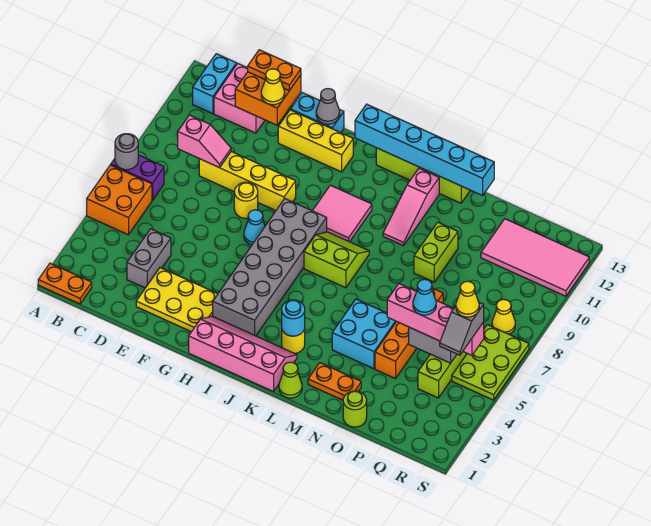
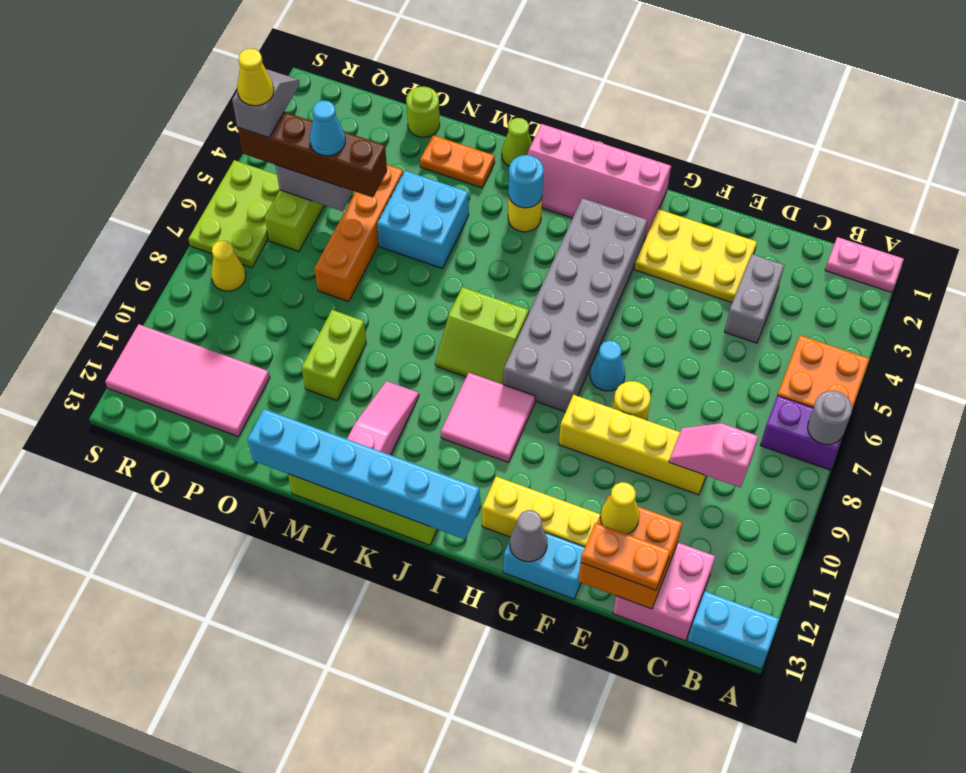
orange 1x2 plate [38,263,92,304] -> pink 1x2 plate [825,237,904,292]
cyan 1x2 brick [193,54,237,114] -> cyan 1x2 brick turned to [688,591,779,669]
pink 1x4 brick [387,284,484,355] -> brown 1x4 brick [238,112,387,197]

